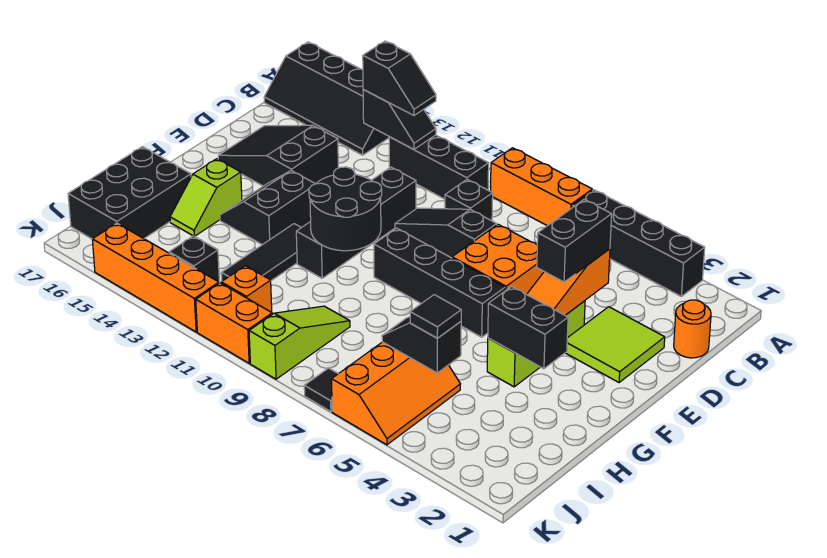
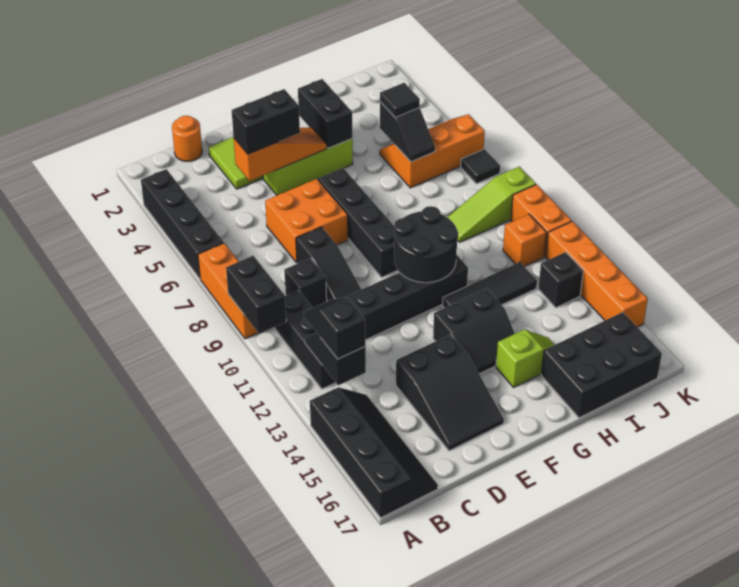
none -> black 1x2 brick [226,256,286,334]

